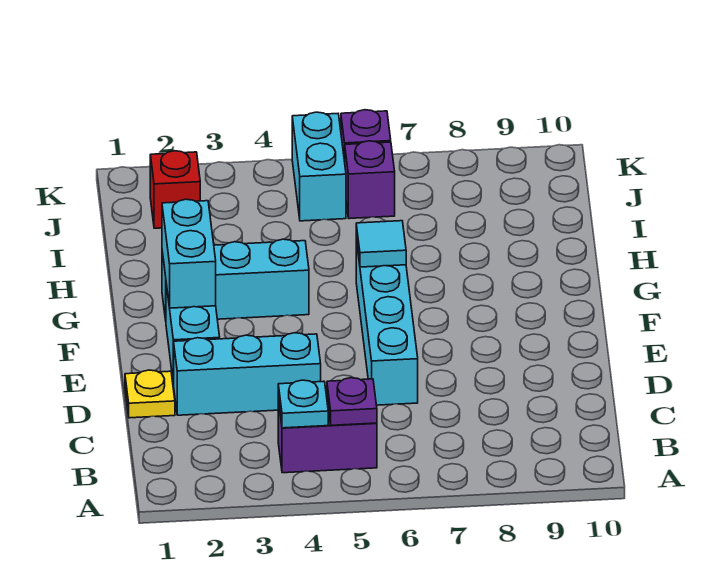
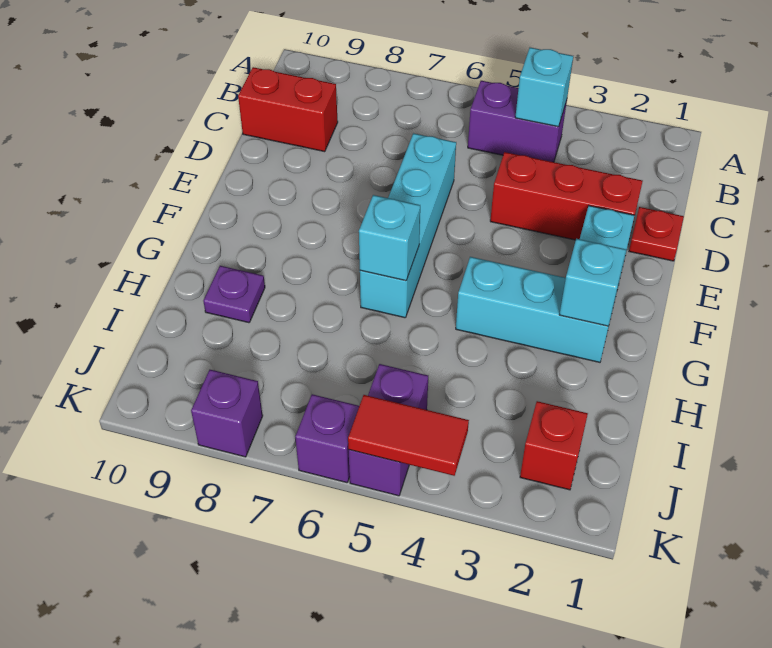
cyan 1x1 plate [278,380,328,428] -> cyan 1x1 brick [515,48,573,127]
purple 1x1 plate [327,378,377,425] -> purple 1x1 plate moved to [203,266,265,323]
none -> red 1x2 brick [238,67,338,152]
yellow 1x1 plate [125,370,175,418] -> red 1x1 plate [629,207,684,261]
cyan 1x3 brick [174,333,321,415] -> red 1x3 brick [490,152,643,240]
cyan 1x2 brick [162,199,216,308] -> cyan 1x1 brick [559,239,626,326]
cyan 1x1 tile [356,221,406,267] -> cyan 1x1 brick [359,195,420,281]
cyan 1x2 brick [292,112,346,221] -> purple 1x2 brick [349,364,428,496]
purple 1x1 brick [345,141,395,219] -> purple 1x1 brick moved to [191,370,263,457]
none -> red 1x2 tile [348,395,469,476]

